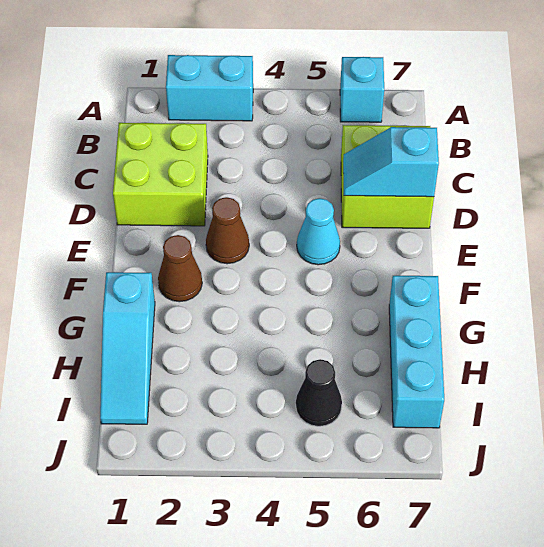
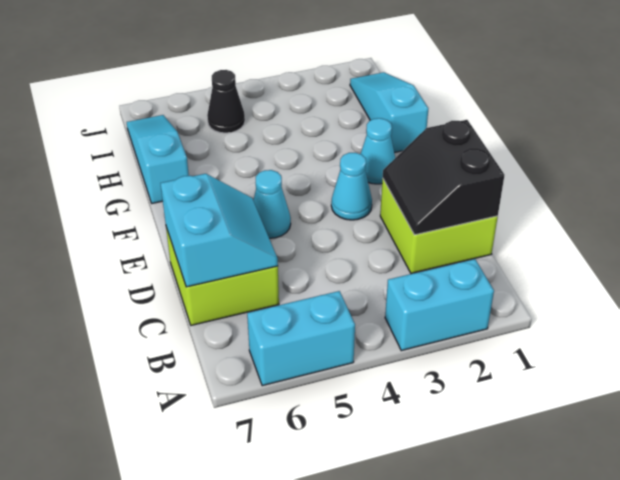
cyan 1x1 brick [340,57,384,122] -> cyan 1x2 brick [247,291,355,386]
none -> black 2x2 slope [383,120,504,235]
cyan 1x2 slope [343,127,439,197] -> cyan 2x2 slope [160,174,278,287]
brown 1x1 cone [206,197,249,264] -> cyan 1x1 cone [331,153,372,220]
brown 1x1 cone [158,235,202,302] -> cyan 1x1 cone [361,118,395,184]
cyan 1x3 brick [389,276,444,428] -> cyan 1x3 slope [127,115,189,203]

